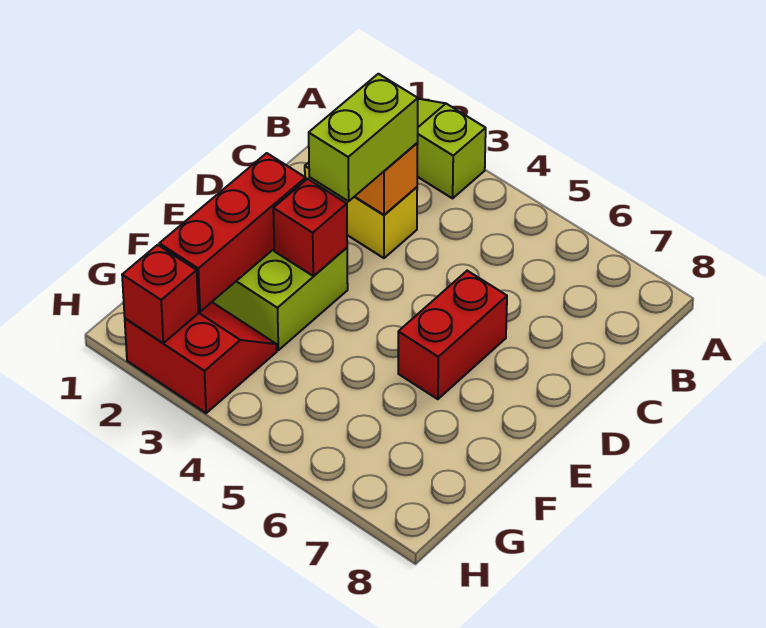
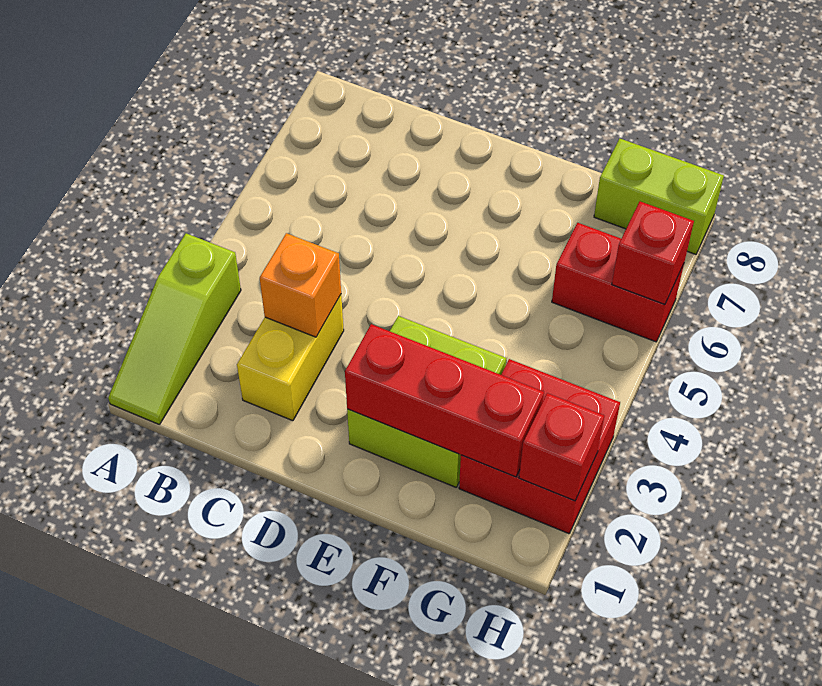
lime 1x2 brick [309,74,418,201] -> lime 1x2 brick moved to [594,139,724,254]
red 1x2 brick [398,271,507,399] -> red 1x2 brick moved to [552,223,684,342]
red 1x1 brick [273,179,347,276] -> red 1x1 brick moved to [612,201,694,304]
red 2x2 slope [125,302,277,413] -> red 2x2 brick [459,359,620,534]

